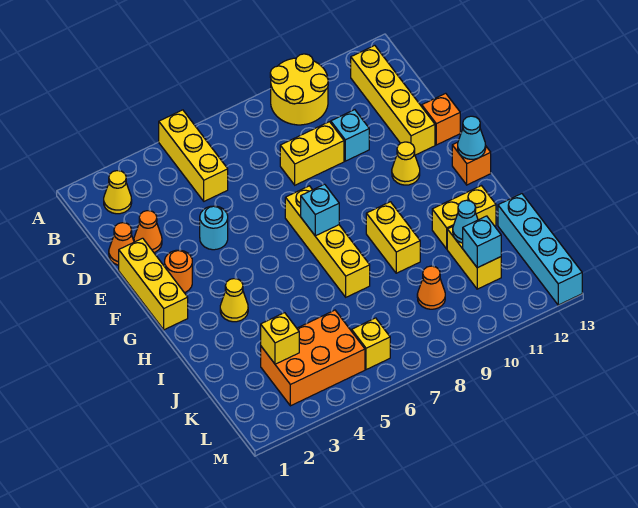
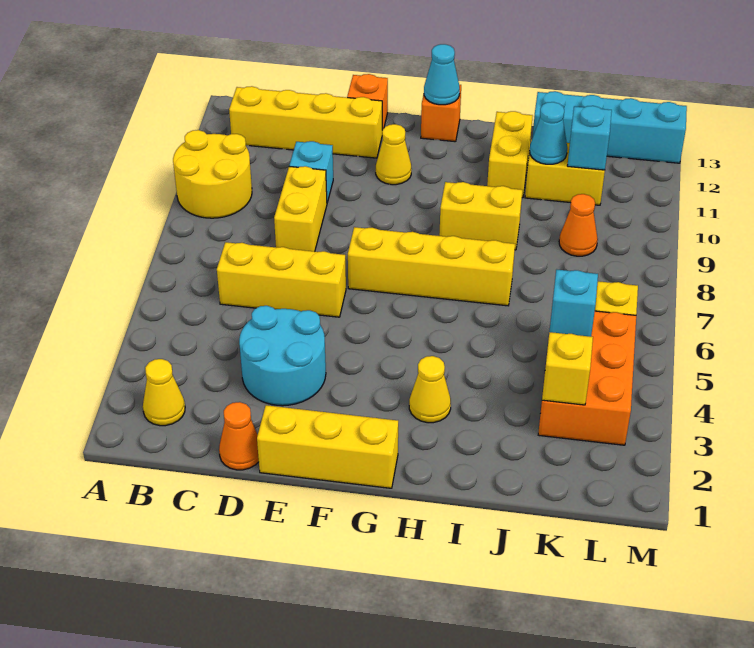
yellow 1x3 brick [159,110,228,201] -> yellow 1x3 brick moved to [217,242,346,317]
orange 1x1 cone [134,211,162,252] -> none
cyan 1x1 round brick [200,206,228,250] -> cyan 2x2 round brick [239,306,326,406]
orange 1x1 round brick [165,250,192,293] -> none
cyan 1x1 brick [301,184,339,236] -> cyan 1x1 brick moved to [549,270,598,337]

